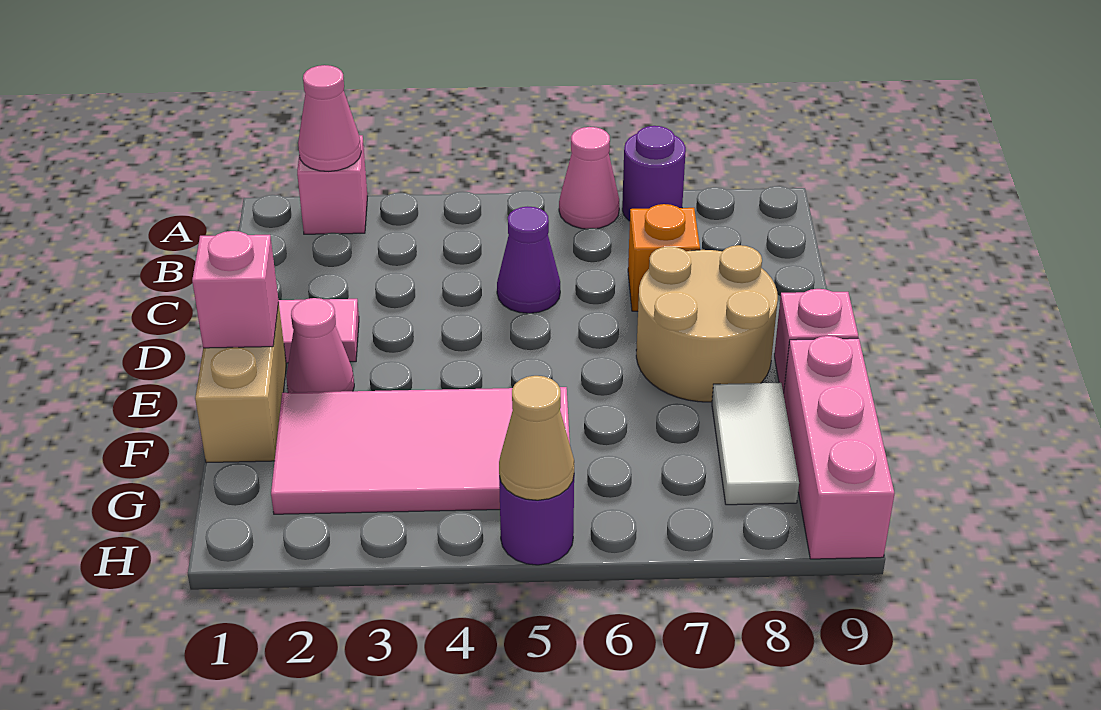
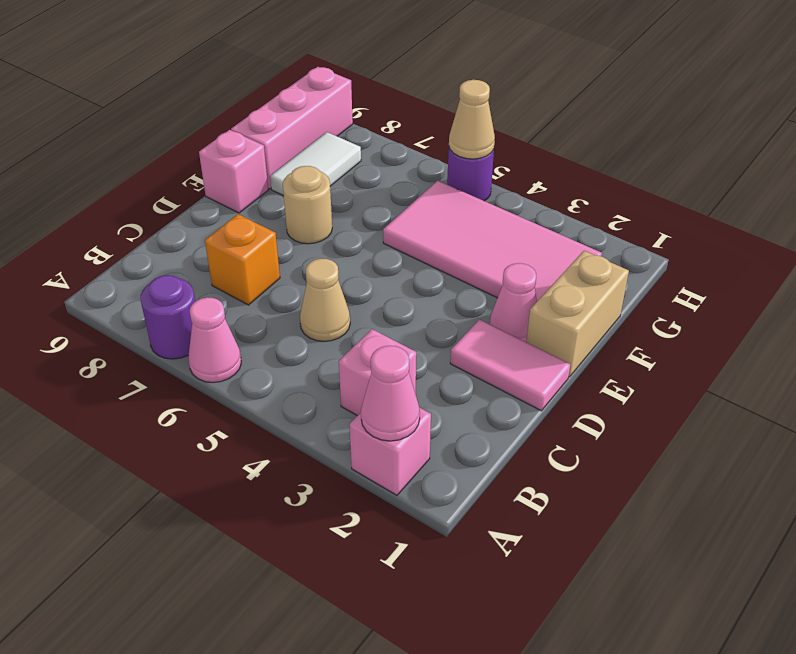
purple 1x1 cone [497,206,560,313] -> tan 1x1 cone [300,258,350,341]
tan 2x2 round brick [636,245,778,402] -> tan 1x1 round brick [283,166,332,244]
pink 1x1 brick [192,231,279,348] -> pink 1x1 brick moved to [339,329,416,416]

